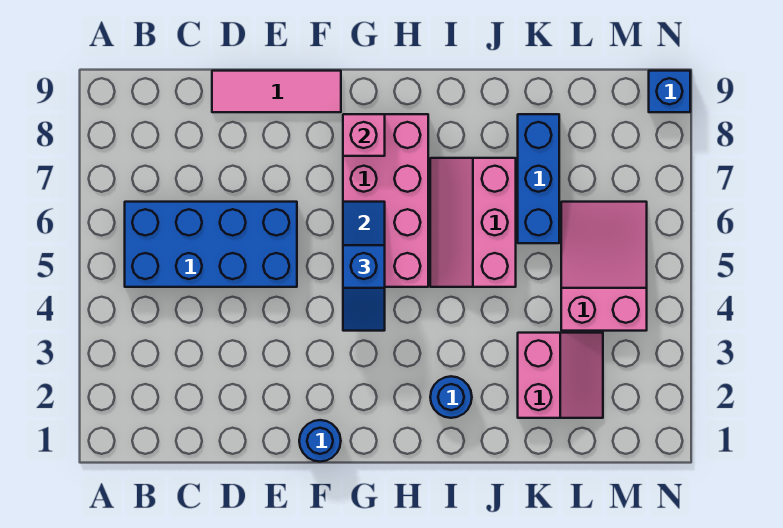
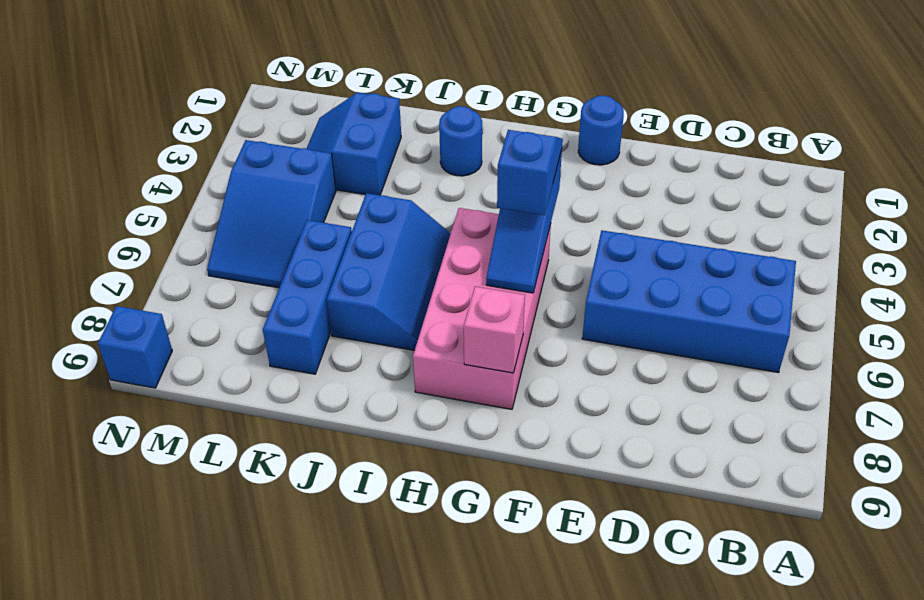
pink 1x3 tile [212,71,341,112] -> none
pink 2x3 slope [430,158,516,287] -> blue 2x3 slope [327,193,451,350]
pink 2x2 slope [518,333,603,418] -> blue 2x2 slope [307,92,401,195]
pink 2x3 slope [561,202,647,331] -> blue 2x3 slope [207,140,336,288]

